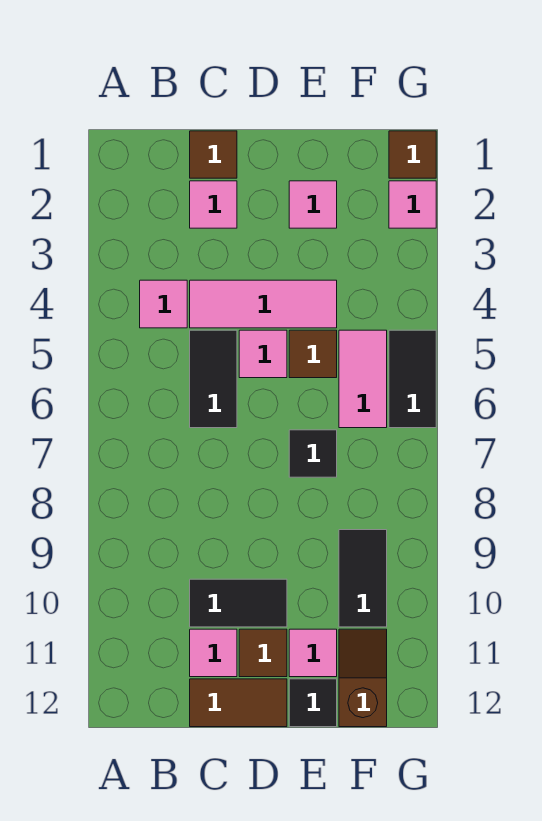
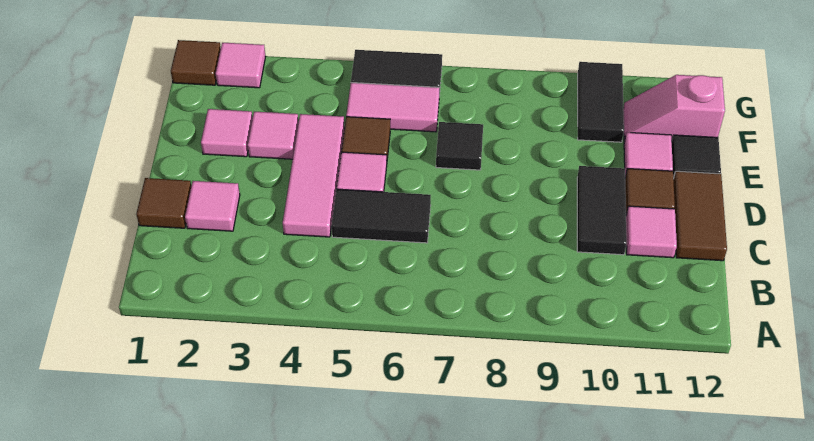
pink 1x1 tile [140,280,187,328] -> pink 1x1 tile moved to [248,112,299,159]
black 1x2 tile [339,530,387,627] -> black 1x2 tile turned to [578,62,624,142]
brown 1x2 slope [339,629,387,727] -> pink 1x2 slope [623,75,725,141]

